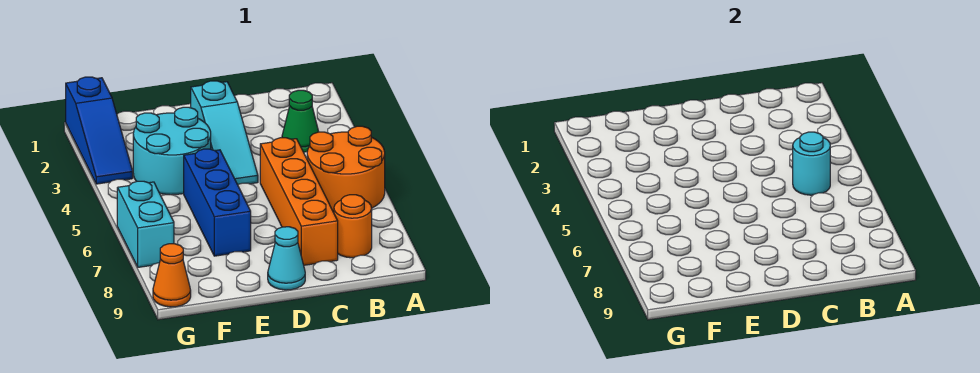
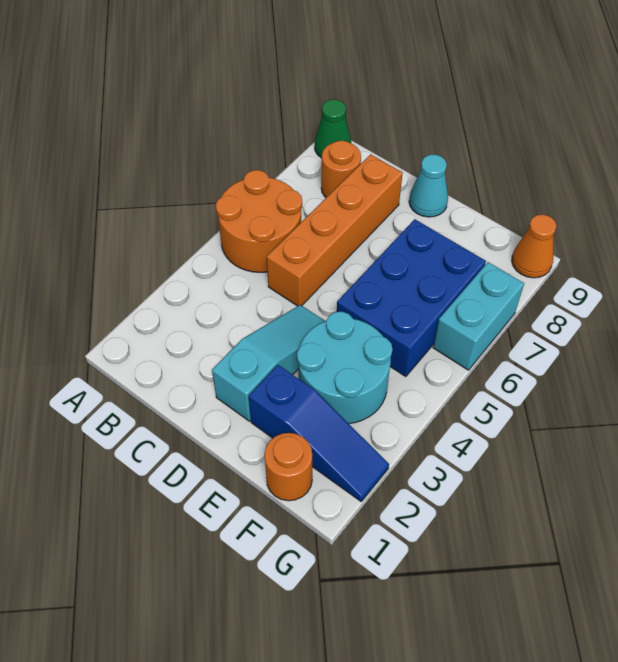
green 1x1 cone [282,90,319,152] -> green 1x1 cone moved to [315,99,351,158]
cyan 1x1 round brick [793,132,830,195] -> none
blue 1x3 brick [184,149,251,256] -> blue 2x3 brick [337,219,486,377]
none -> orange 1x1 round brick [264,433,312,501]
blue 1x3 slope [66,77,133,184] -> blue 1x3 slope turned to [249,365,389,501]

